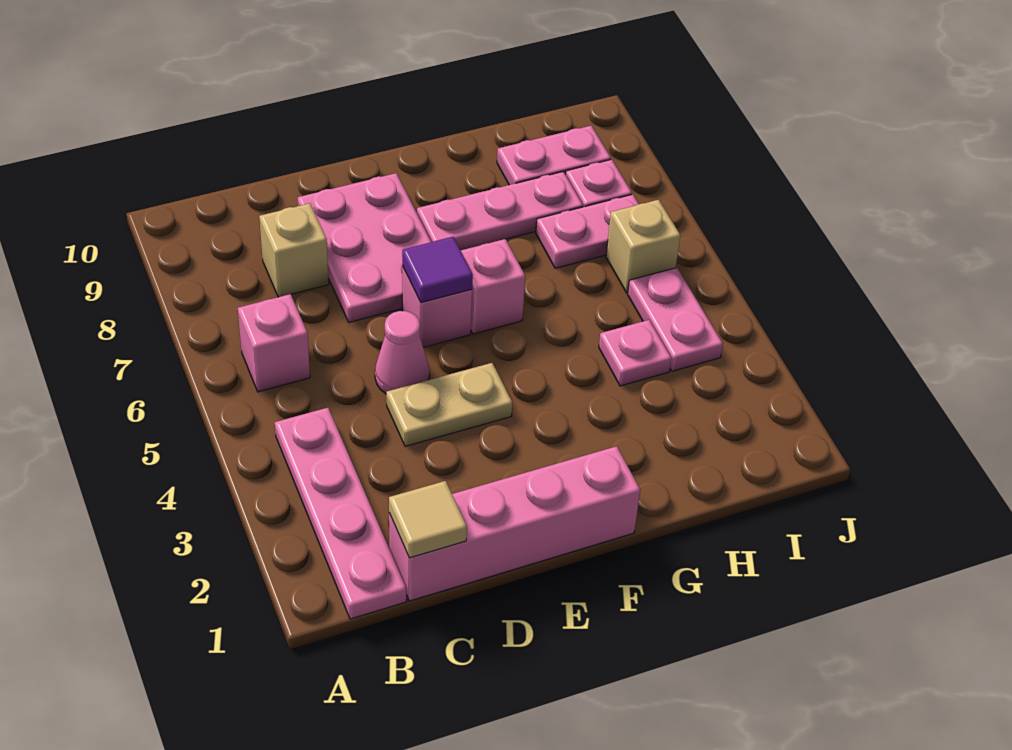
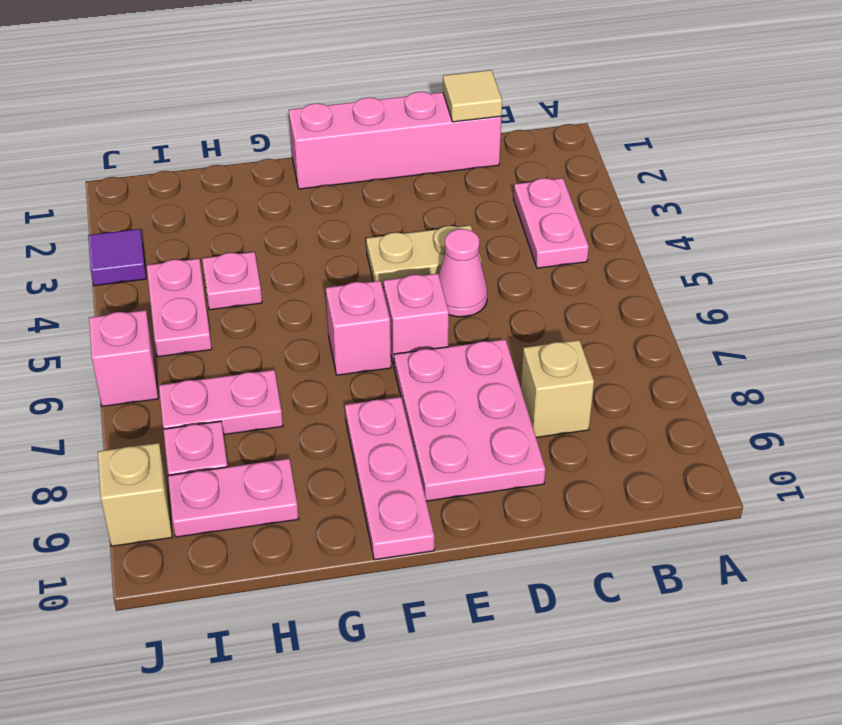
pink 1x4 plate [275,408,406,619] -> pink 1x2 plate [513,178,589,268]
pink 1x1 brick [238,294,310,392] -> pink 1x1 brick moved to [89,310,158,406]
purple 1x1 tile [402,237,473,303] -> purple 1x1 tile moved to [88,229,146,286]
pink 1x3 plate [417,172,583,250] -> pink 1x3 plate turned to [345,397,434,560]
tan 1x1 brick [606,200,680,293] -> tan 1x1 brick moved to [98,443,172,546]

